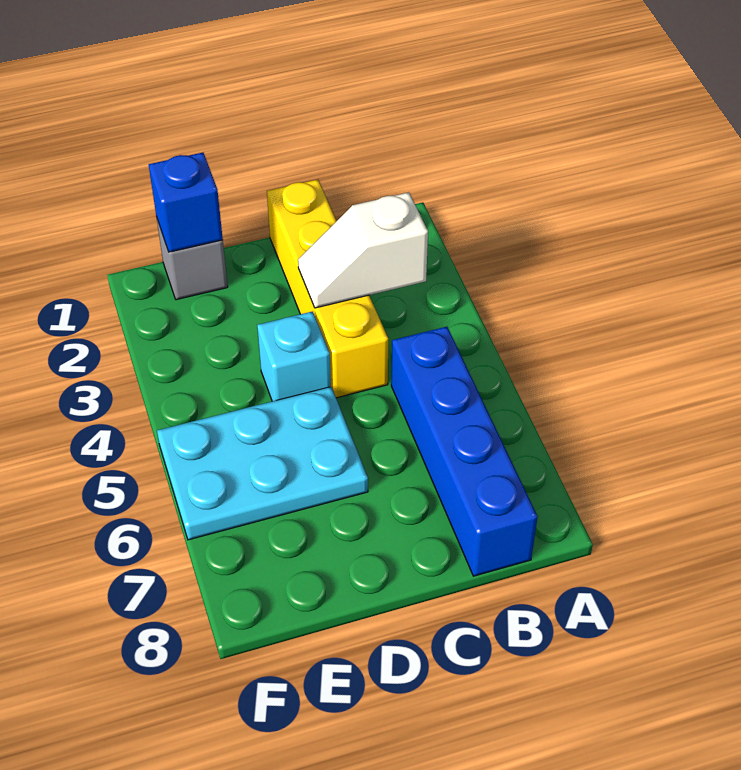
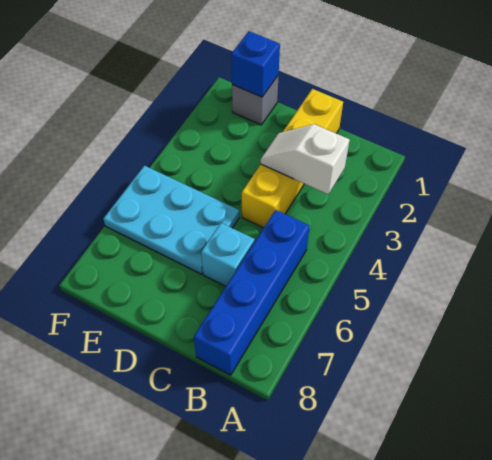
cyan 1x1 brick [257,312,331,401] -> cyan 1x1 brick moved to [201,223,255,286]

